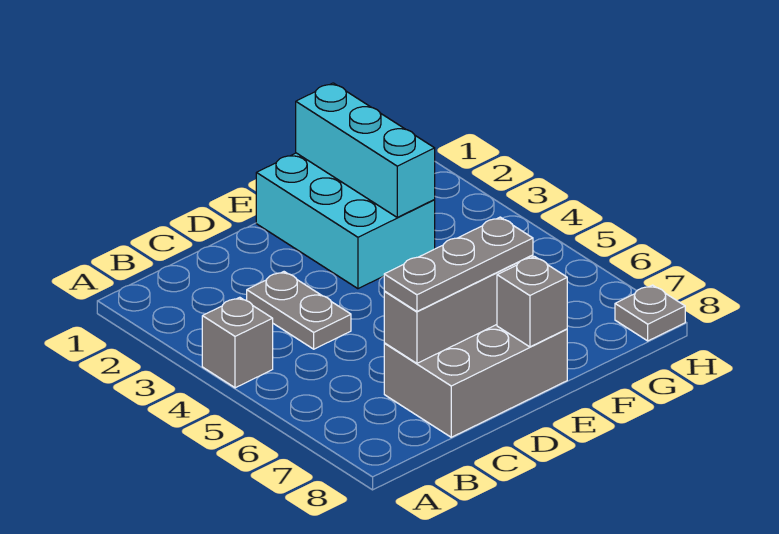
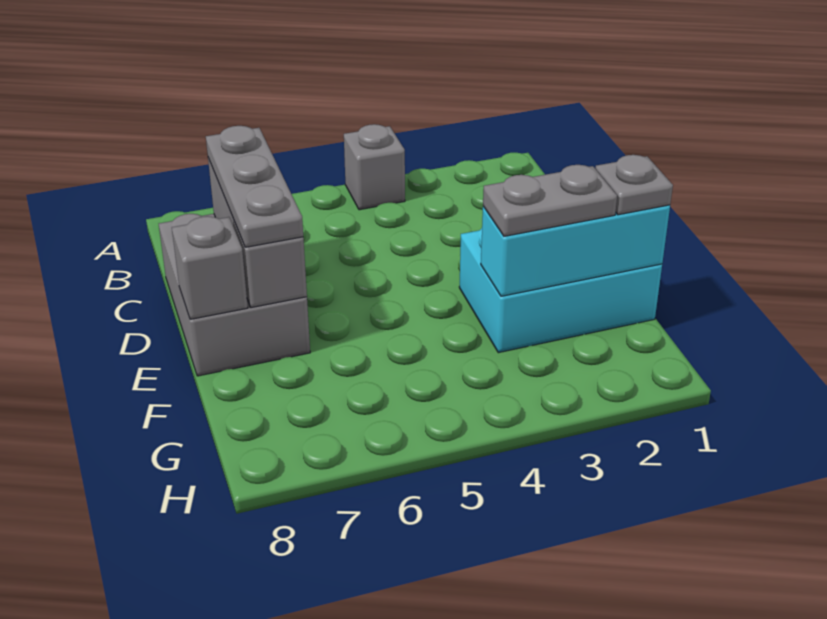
grey 1x2 plate [247,272,351,349] -> grey 1x2 plate moved to [483,165,617,236]
grey 1x1 plate [615,285,685,341] -> grey 1x1 plate moved to [595,155,673,215]

